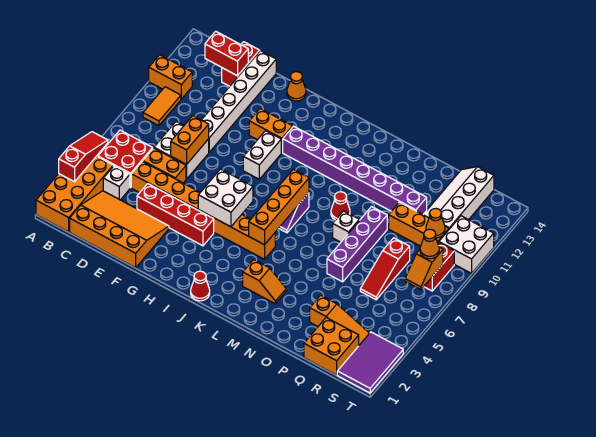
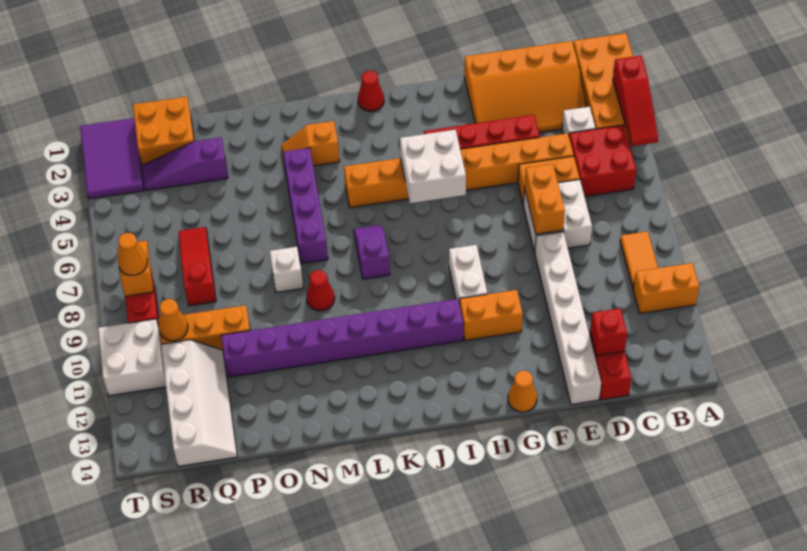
red 1x2 brick [205,31,248,76] -> red 1x1 brick [590,308,627,356]
orange 1x4 brick [249,169,309,245] -> none
purple 1x4 brick [327,207,387,282] -> purple 1x4 brick moved to [283,148,328,264]
orange 1x3 slope [310,295,369,345] -> purple 1x3 slope [142,138,228,191]

